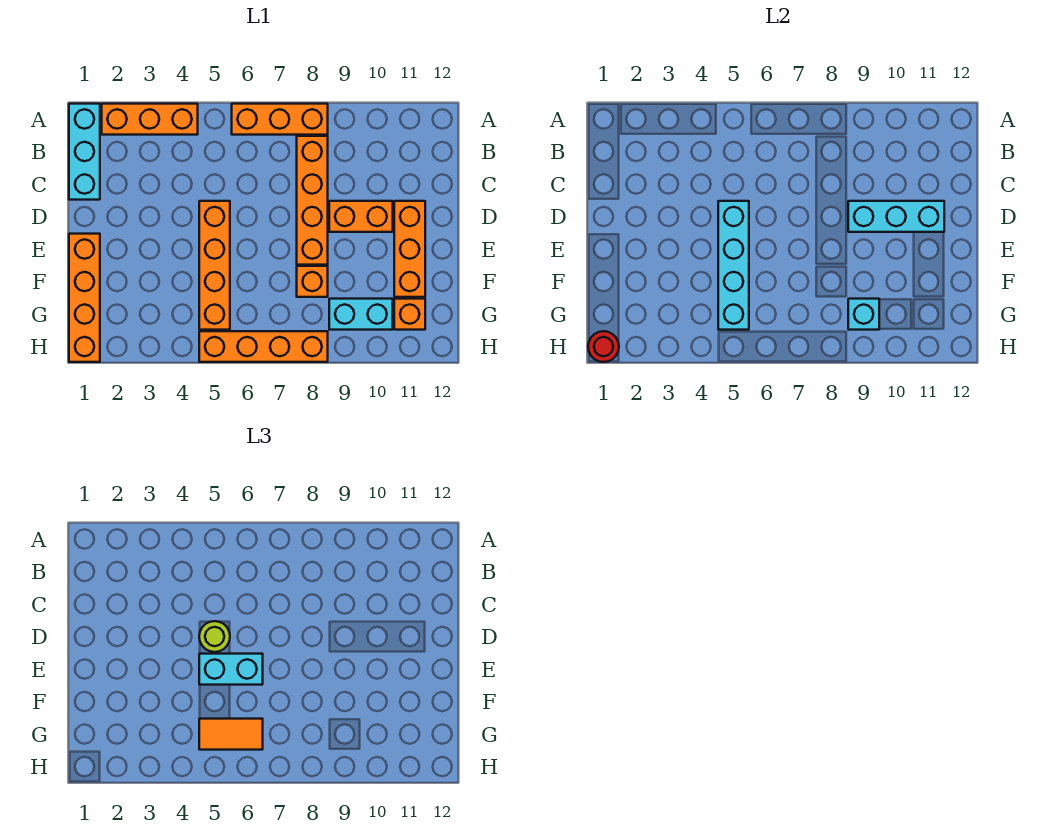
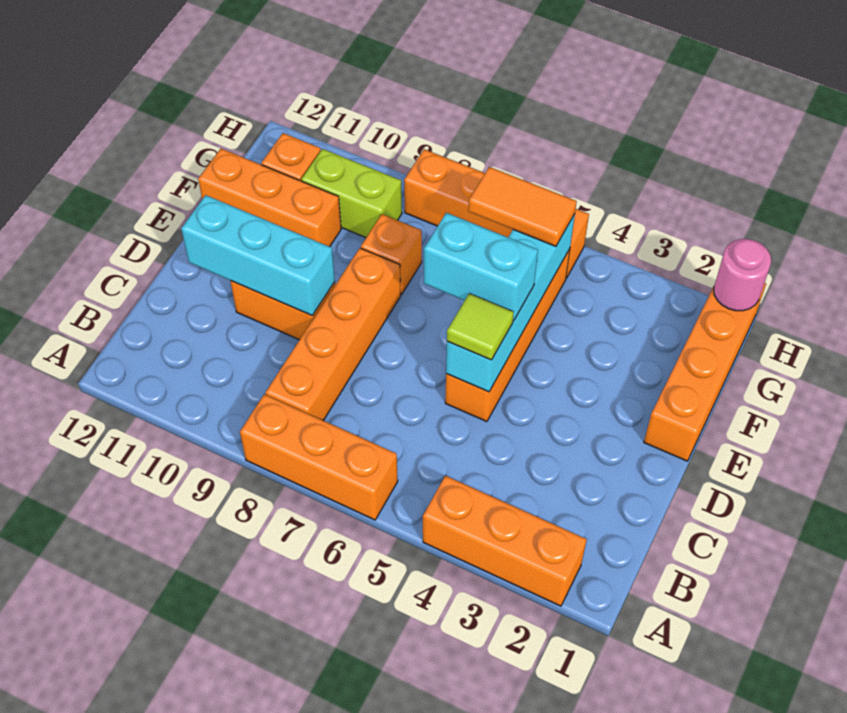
cyan 1x3 brick [69,104,100,200] -> none
lime 1x1 round brick [199,621,230,652] -> lime 1x1 tile [447,293,514,360]
orange 1x3 brick [394,201,425,297] -> orange 1x3 brick turned to [198,149,341,247]
cyan 1x2 brick [329,299,393,330] -> lime 1x2 brick [301,149,402,238]
cyan 1x1 brick [848,299,879,330] -> none
red 1x1 round brick [588,331,619,362] -> pink 1x1 round brick [714,239,771,311]

